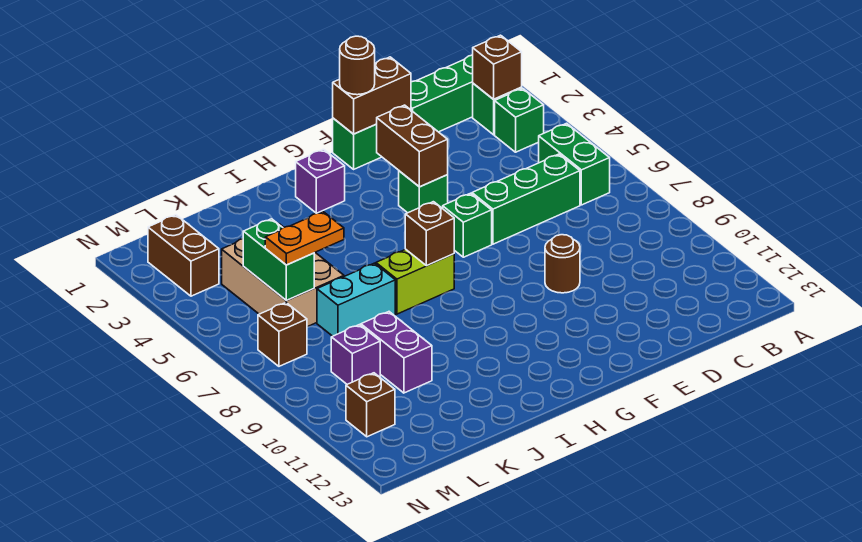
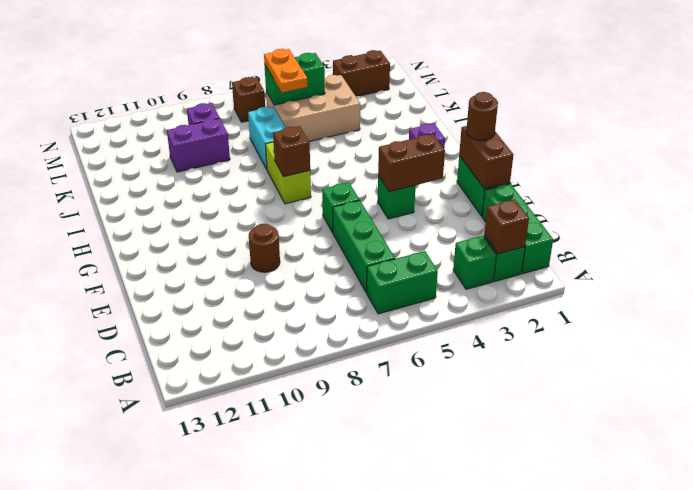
brown 1x1 brick [346,373,395,437] -> none

